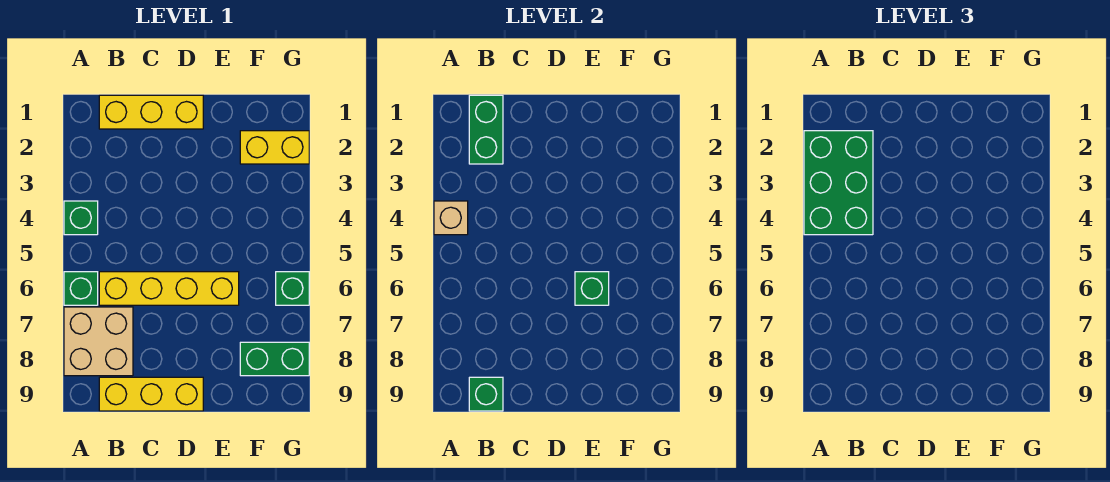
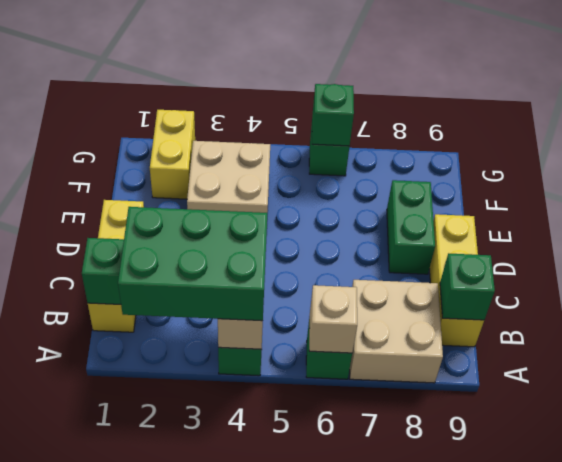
none -> tan 1x1 brick [309,285,357,353]
yellow 1x4 brick [99,272,239,305] -> none
none -> tan 2x2 brick [187,141,270,213]
green 1x1 brick [575,272,609,305] -> green 1x1 brick moved to [312,84,354,146]
green 1x2 brick [240,342,309,376] -> green 1x2 brick moved to [387,180,435,274]

